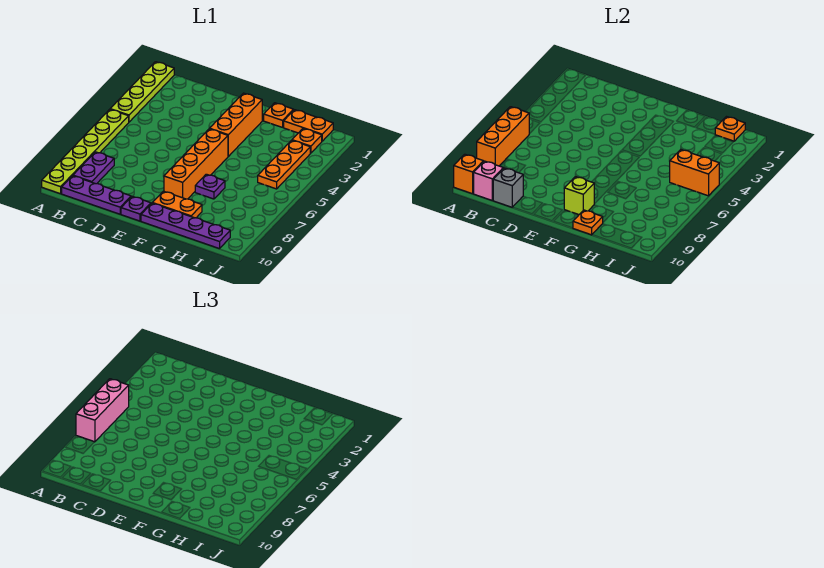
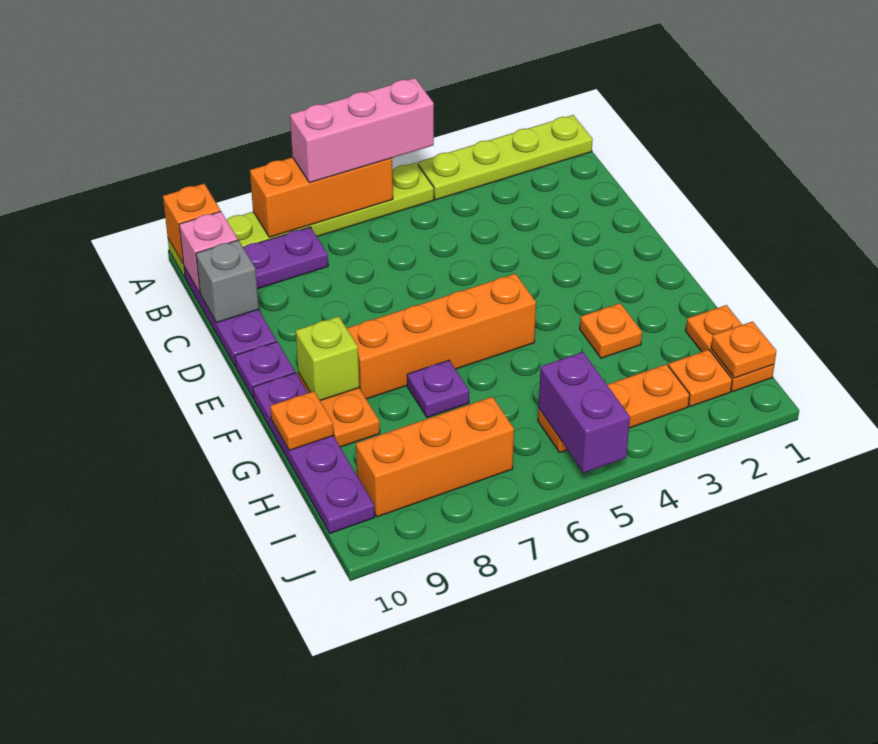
orange 1x3 brick [210,93,262,156] -> orange 1x3 brick moved to [356,397,514,517]
orange 1x1 plate [264,103,294,127] -> orange 1x1 plate moved to [580,303,642,358]
orange 1x2 brick [670,150,719,196] -> purple 1x2 brick [539,352,630,473]

